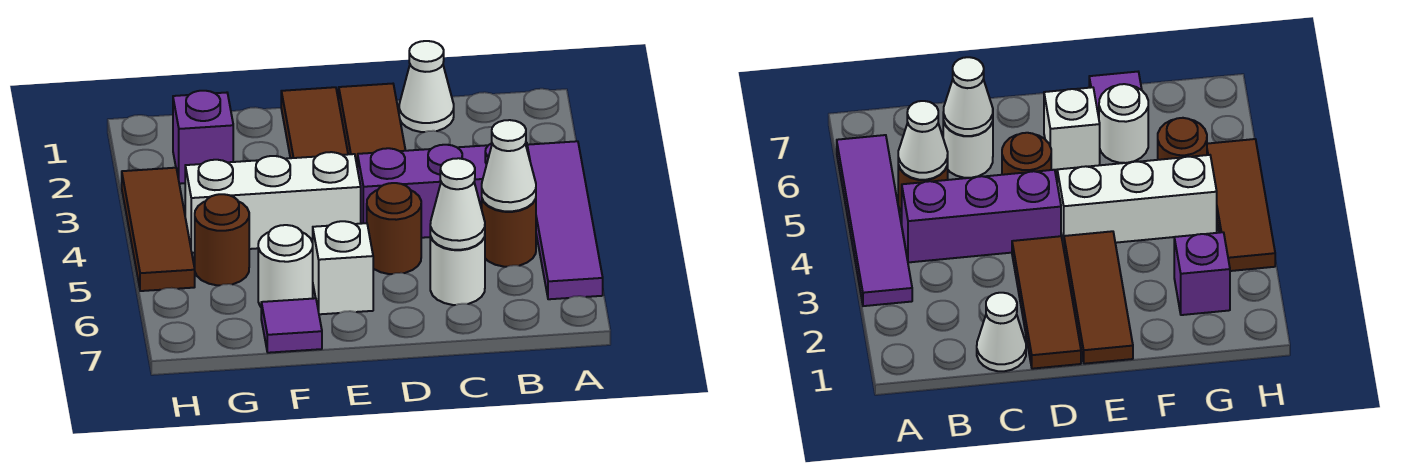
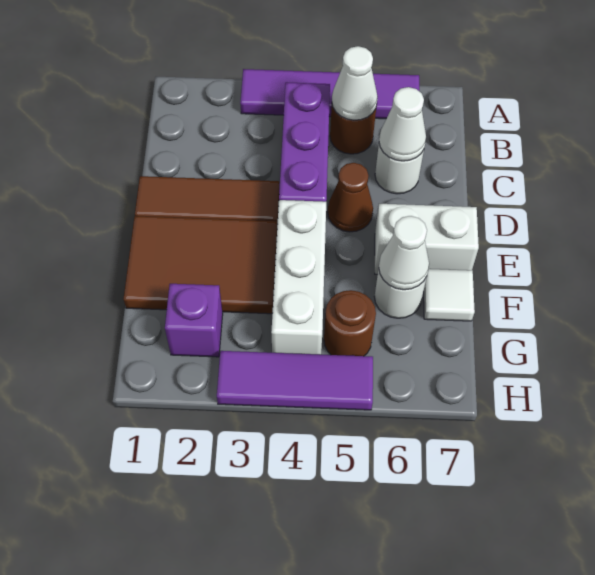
white 1x1 cone [399,41,454,132] -> white 1x1 cone moved to [379,216,429,290]
brown 1x1 round brick [367,183,421,274] -> brown 1x1 cone [328,163,373,232]
brown 1x3 tile [281,87,348,158] -> brown 2x3 tile [124,216,277,314]
white 1x1 brick [313,221,373,314] -> white 1x2 brick [375,204,479,274]
purple 1x1 tile [261,298,322,353] -> white 1x1 tile [424,269,475,321]
brown 1x3 tile [122,168,195,291] -> purple 1x3 tile [217,351,373,410]

